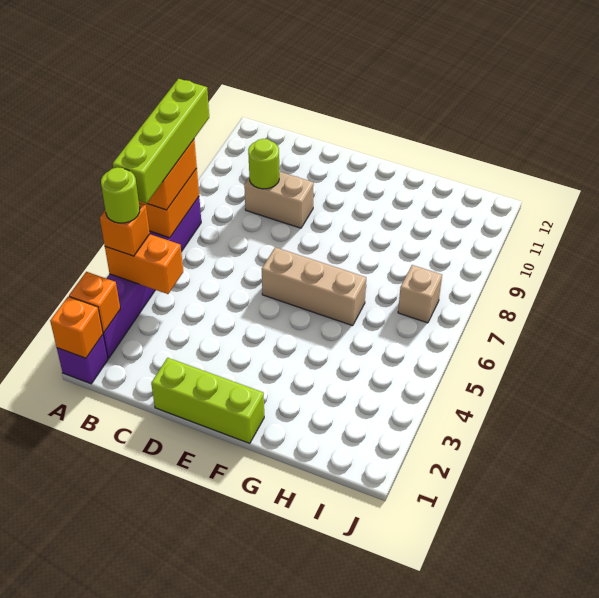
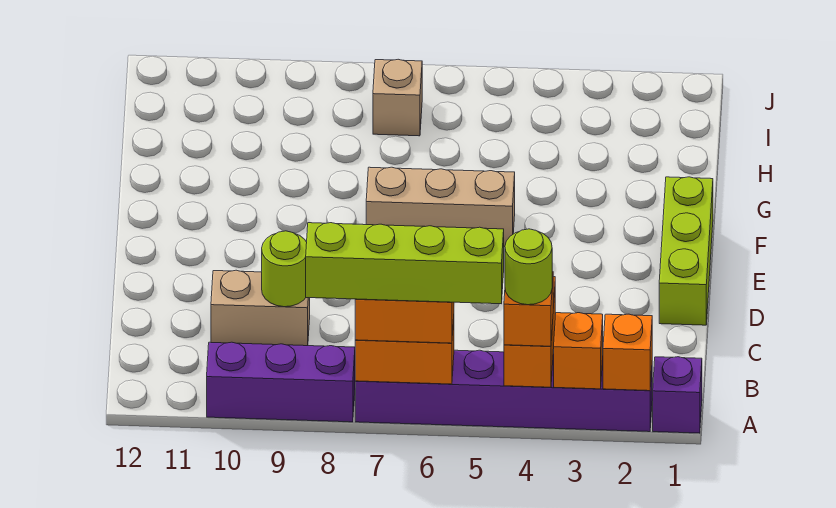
orange 1x1 brick [50,296,103,358] -> orange 1x1 brick moved to [553,313,603,389]
none -> purple 1x3 brick [207,342,355,422]
tan 1x2 brick [244,172,314,228] -> tan 1x2 brick turned to [211,270,310,346]
tan 1x3 brick [262,247,366,326] -> tan 1x3 brick turned to [366,167,515,247]

